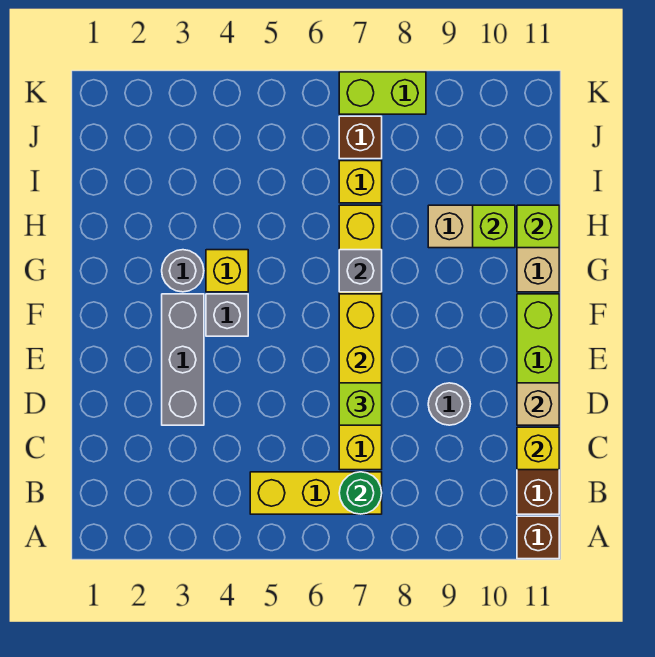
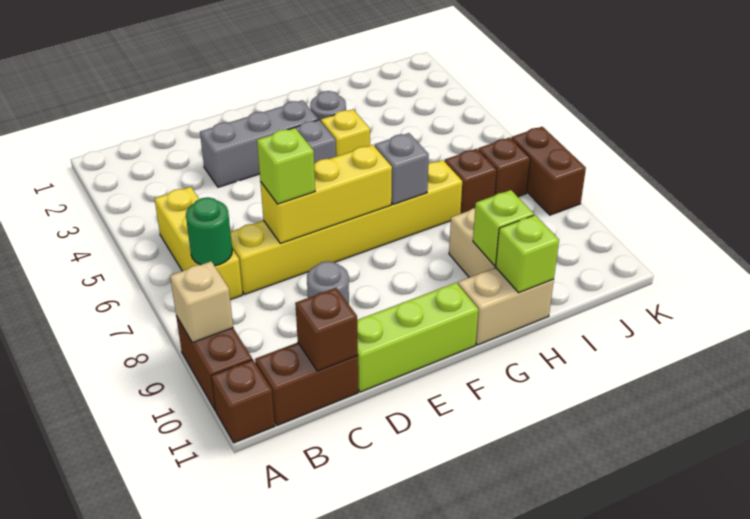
none -> brown 1x2 brick [176,316,252,411]
yellow 1x1 brick [517,427,559,470] -> brown 1x1 brick [295,288,358,371]
tan 1x1 brick [517,383,559,425] -> tan 1x1 brick moved to [170,261,233,343]
yellow 1x1 brick [339,161,382,203] -> brown 1x1 brick [444,149,497,214]
lime 1x2 brick [339,72,426,114] -> brown 1x2 brick [511,127,586,215]

